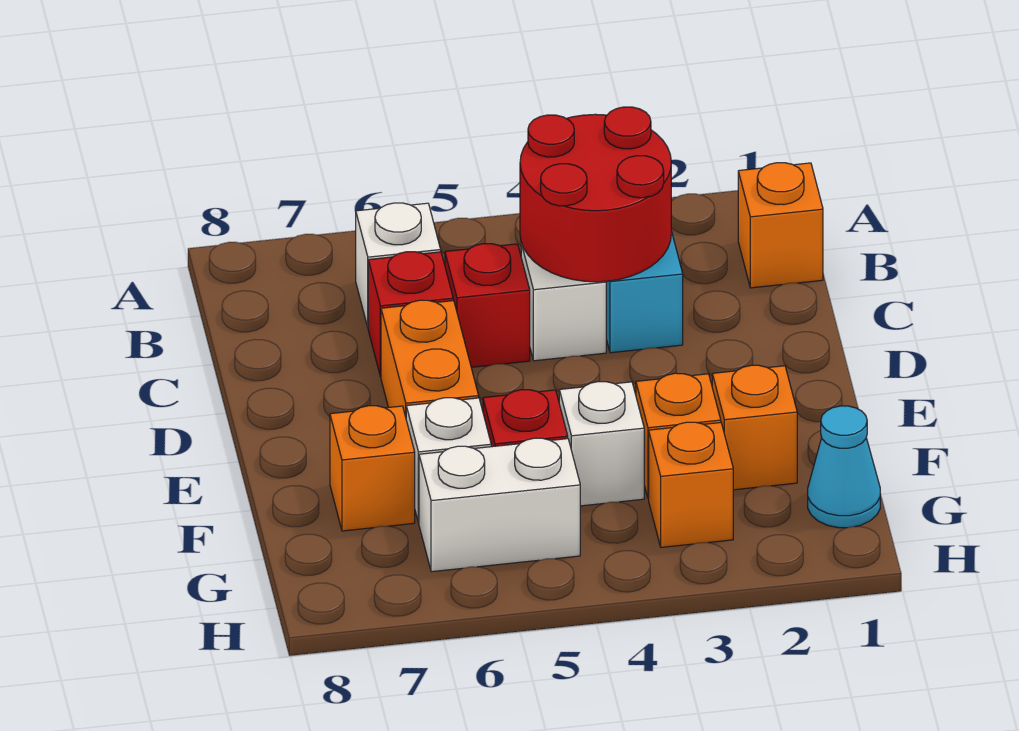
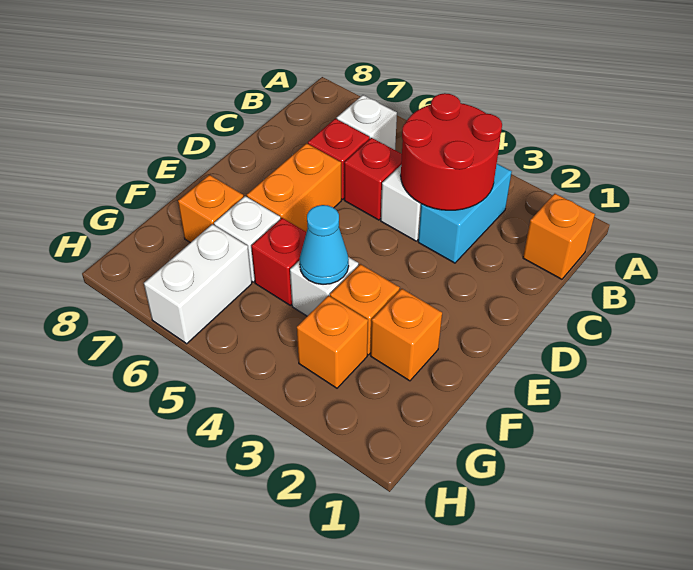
cyan 1x1 cone [808,406,880,528] -> cyan 1x1 cone moved to [300,205,349,284]
white 1x2 brick [419,438,580,572] -> white 1x2 brick turned to [144,224,252,344]

